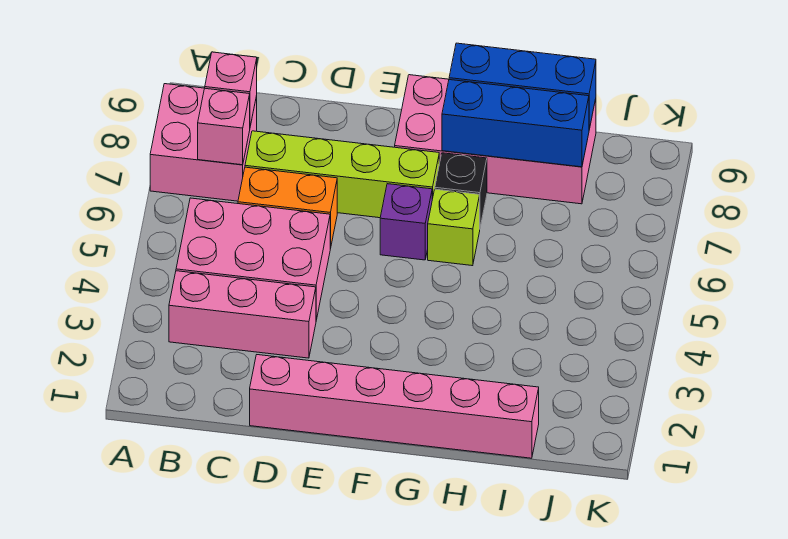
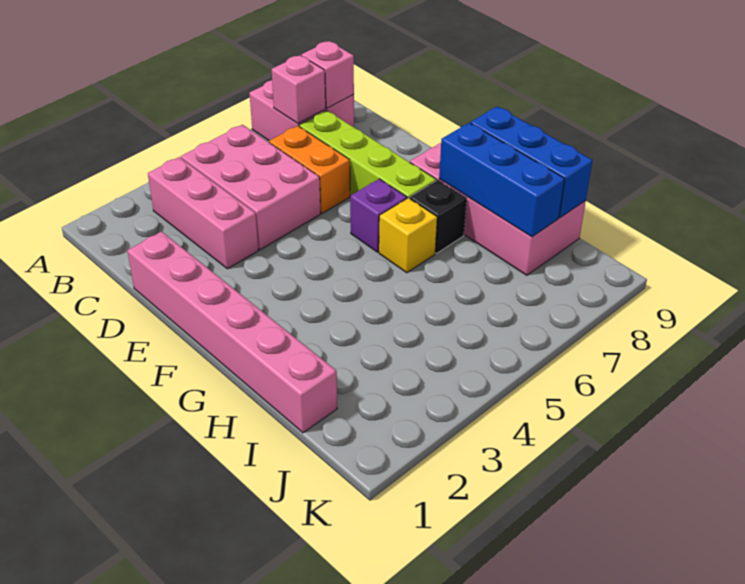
lime 1x1 brick [428,189,480,266] -> yellow 1x1 brick [379,198,437,273]

